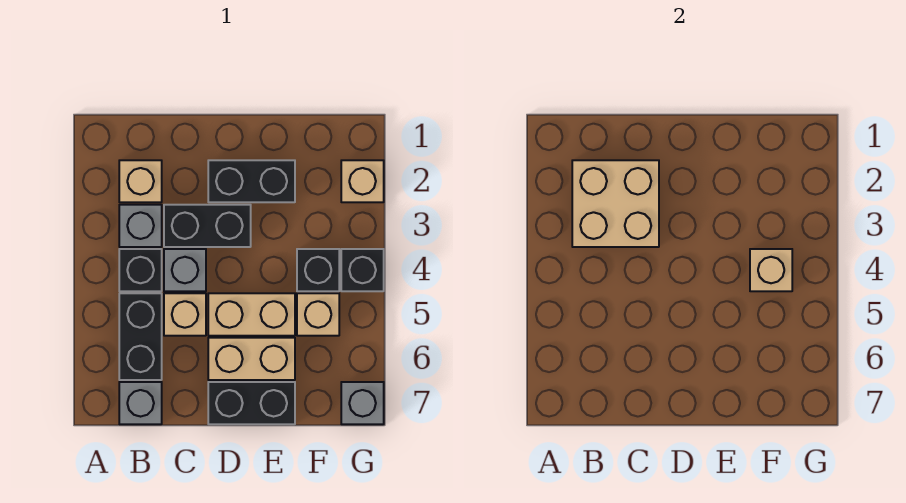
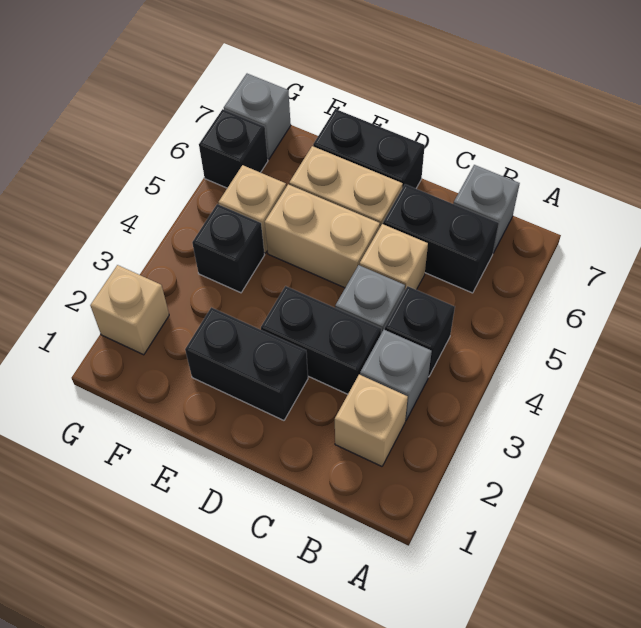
tan 2x2 brick [572,160,659,247] -> none
black 1x2 brick [119,293,162,380] -> black 1x2 brick turned to [383,184,499,293]
tan 1x1 brick [750,249,792,291] -> none
black 1x1 brick [341,249,384,291] -> black 1x1 brick moved to [199,109,268,188]

